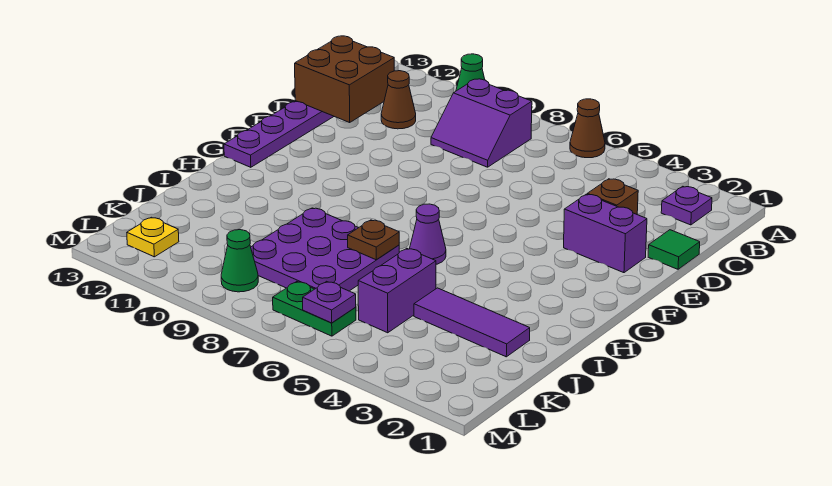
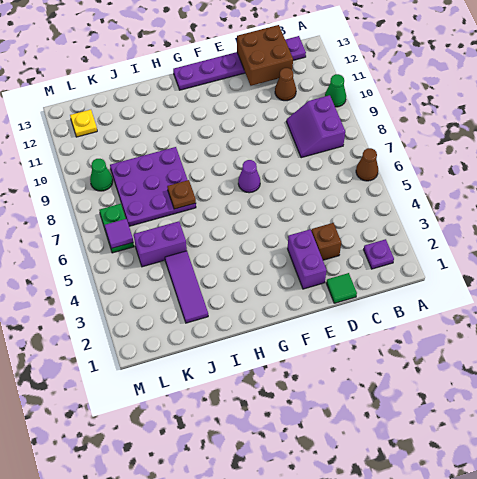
purple 1x1 cone [410,204,446,264] -> purple 1x1 cone moved to [238,160,260,193]
purple 1x1 plate [303,281,356,323] -> purple 1x1 tile [105,219,133,249]

